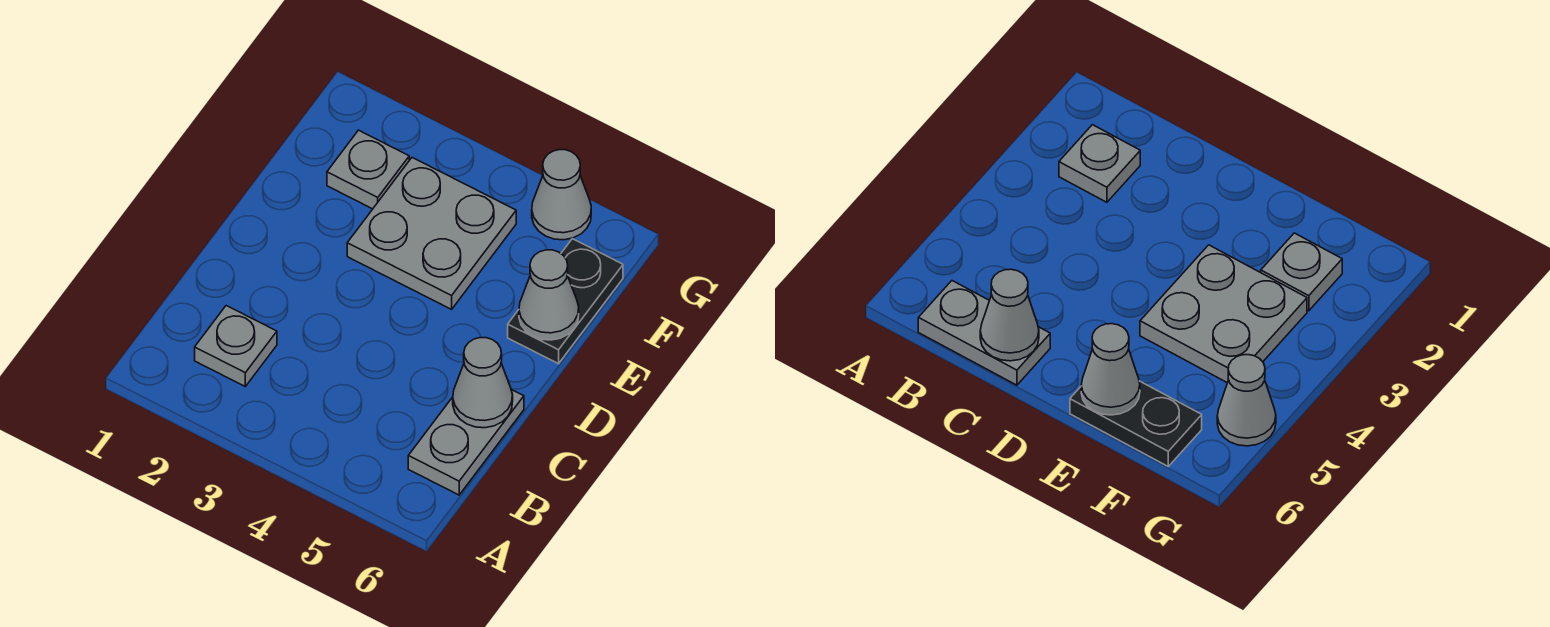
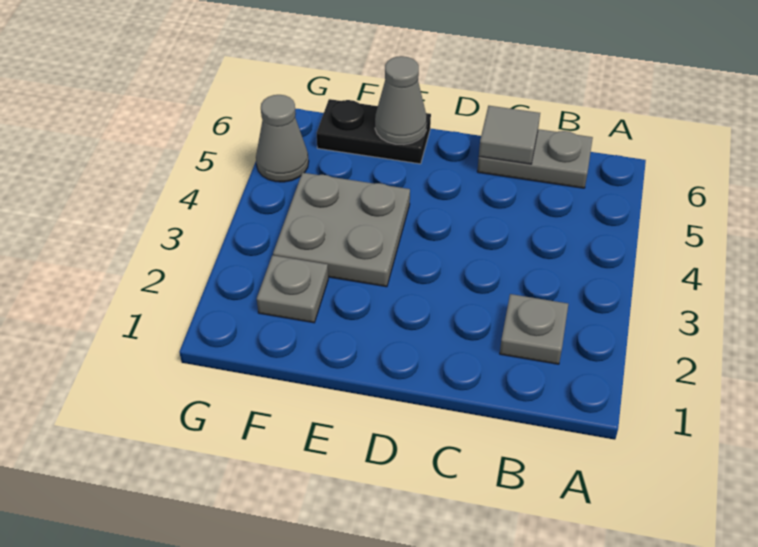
grey 1x1 cone [453,338,513,428] -> grey 1x1 tile [479,106,540,164]

